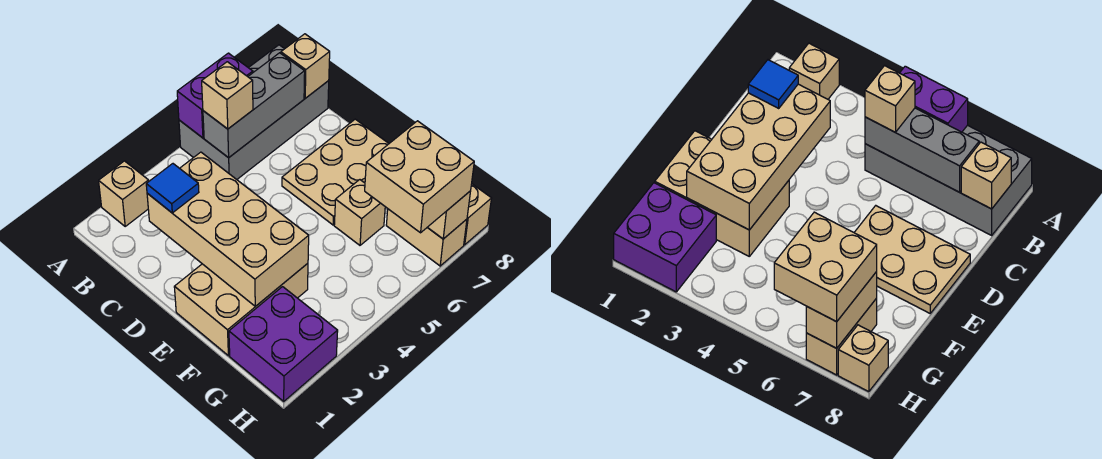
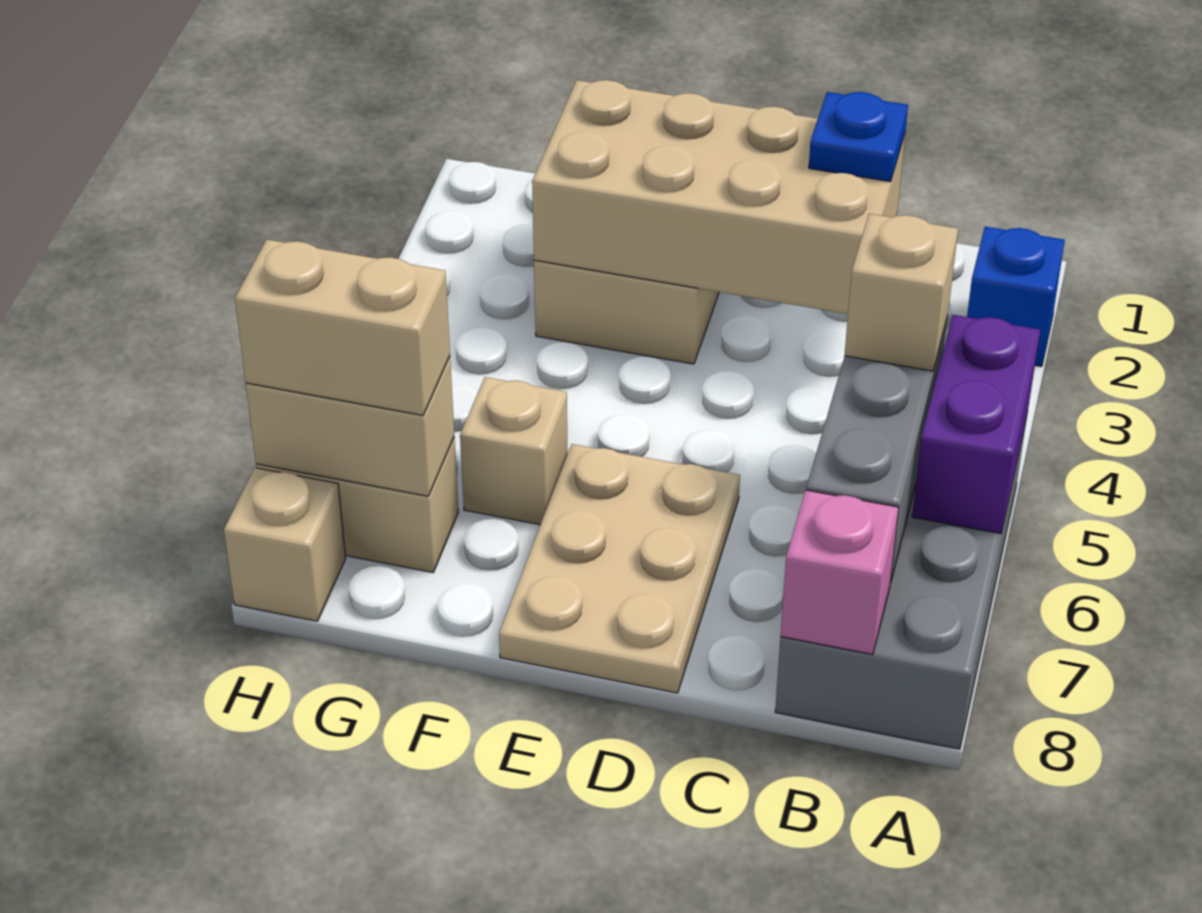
tan 1x1 brick [99,161,149,226] -> blue 1x1 brick [967,227,1065,367]
tan 1x1 brick [281,34,330,98] -> pink 1x1 brick [781,490,899,654]
blue 1x1 tile [146,164,199,213] -> blue 1x1 plate [809,92,908,182]
purple 2x2 brick [229,287,338,401] -> none
tan 2x2 brick [365,121,474,233] -> tan 1x2 brick [235,239,450,415]

